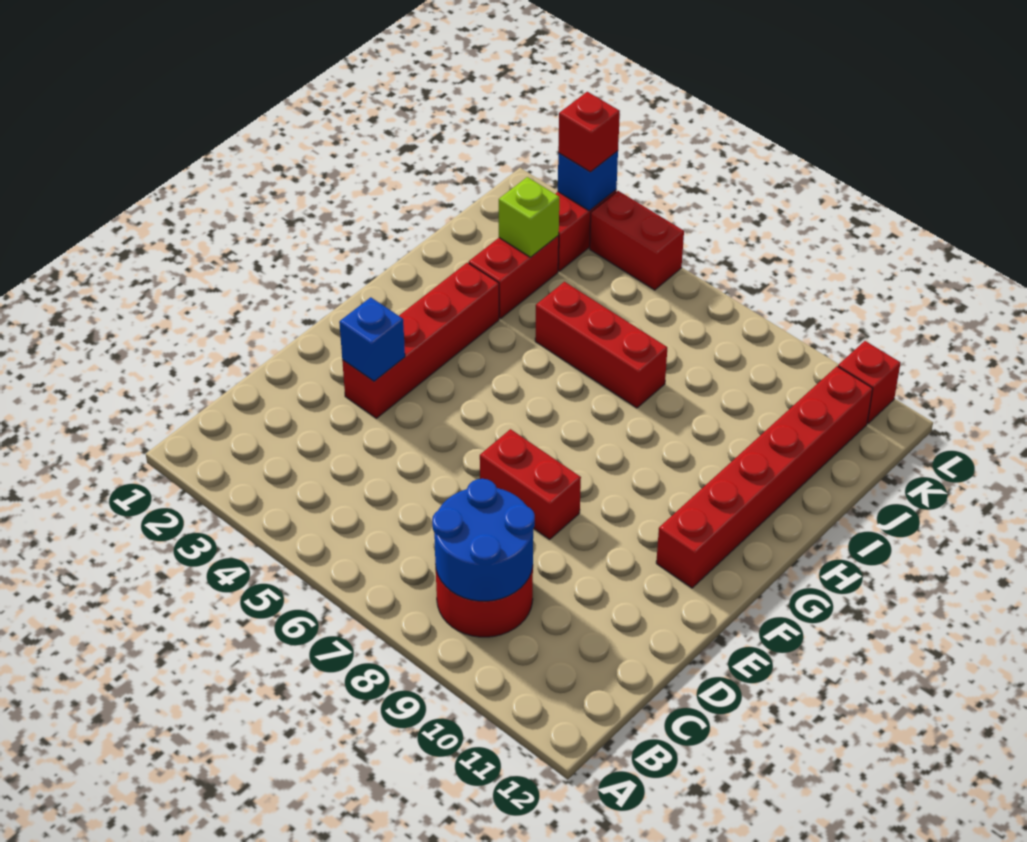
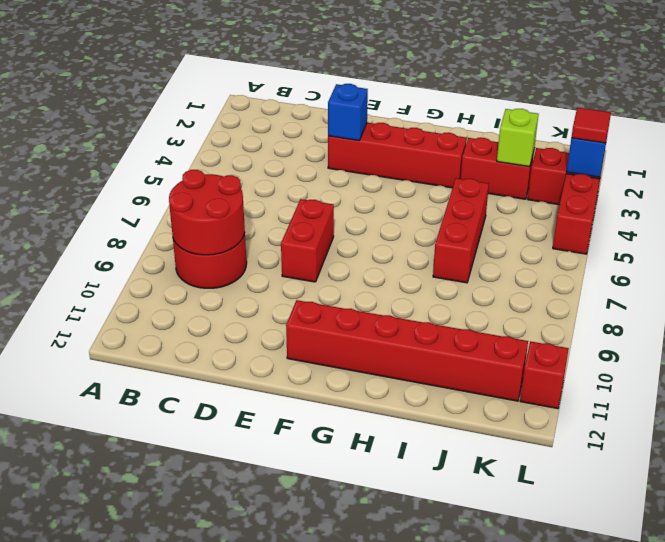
blue 2x2 round brick [432,479,535,601] -> red 2x2 round brick [169,170,245,255]
red 1x1 brick [558,92,620,172] -> red 1x1 tile [571,107,611,143]

